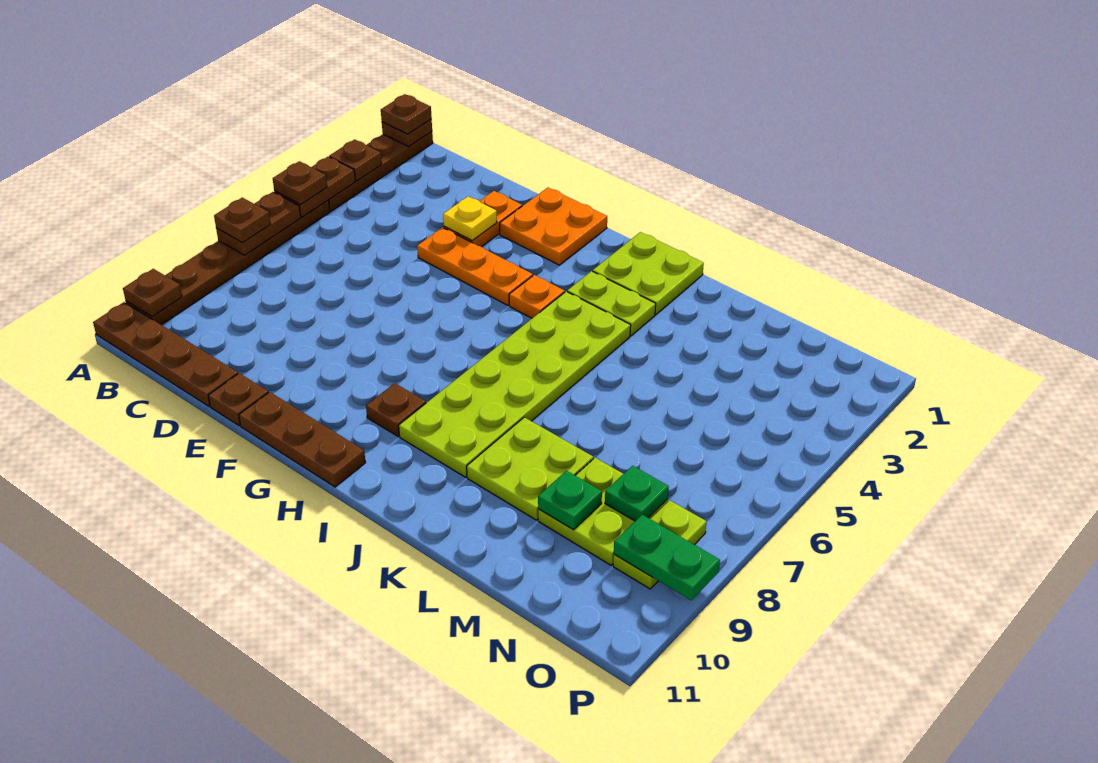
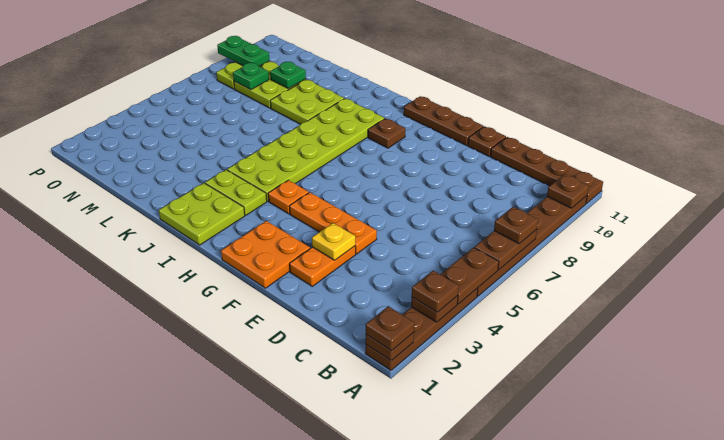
brown 1x1 plate [273,161,327,204] -> brown 1x1 plate moved to [412,271,459,312]

